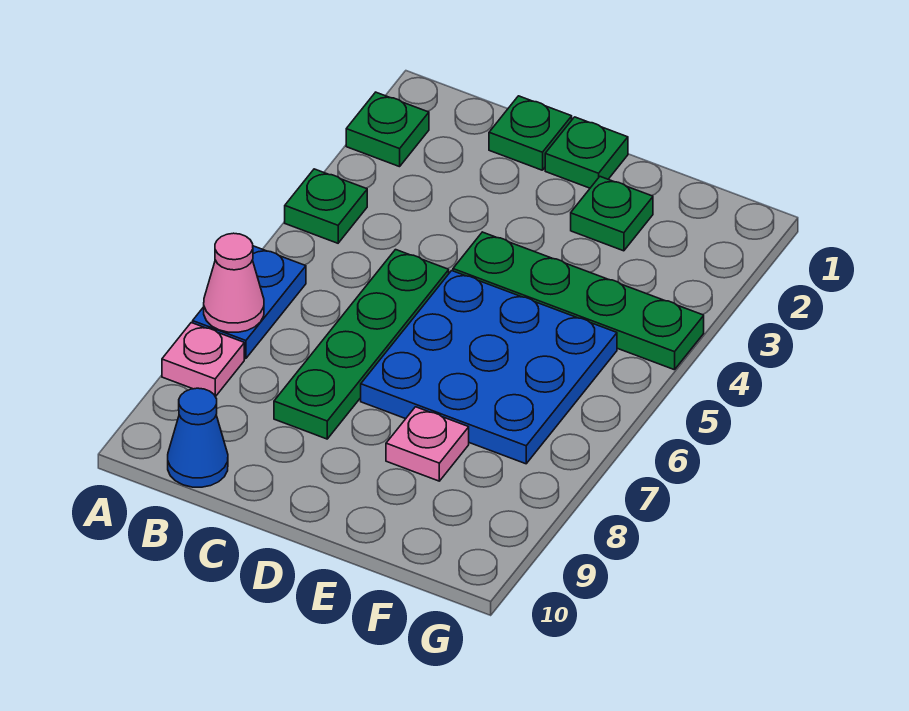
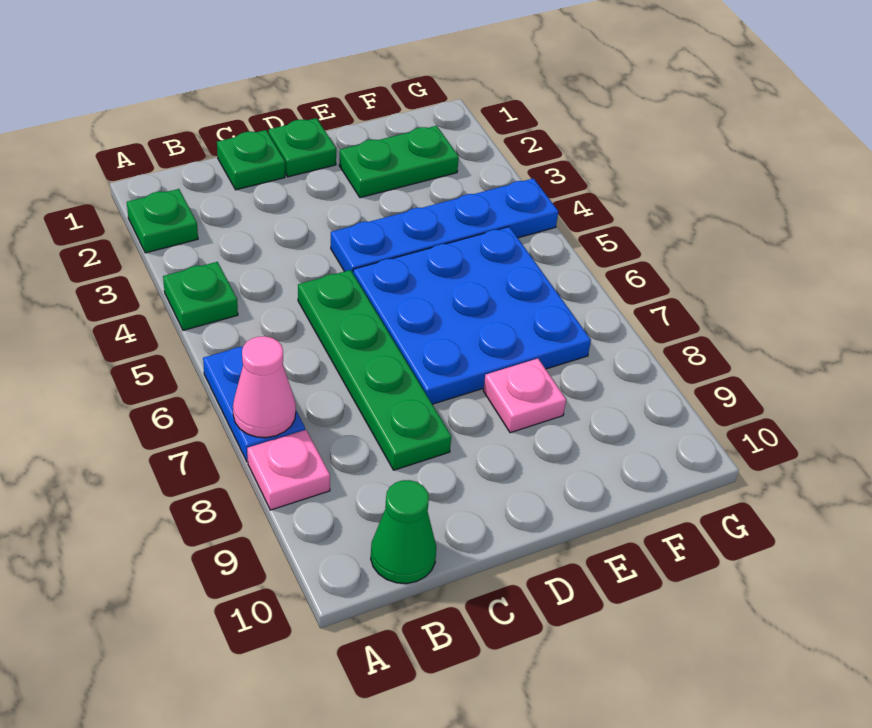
blue 1x1 cone [168,388,228,487] -> green 1x1 cone [371,480,436,584]
green 1x4 plate [453,232,704,370] -> blue 1x4 plate [331,178,558,273]
green 1x1 plate [571,177,653,251] -> green 1x2 plate [339,126,459,198]

